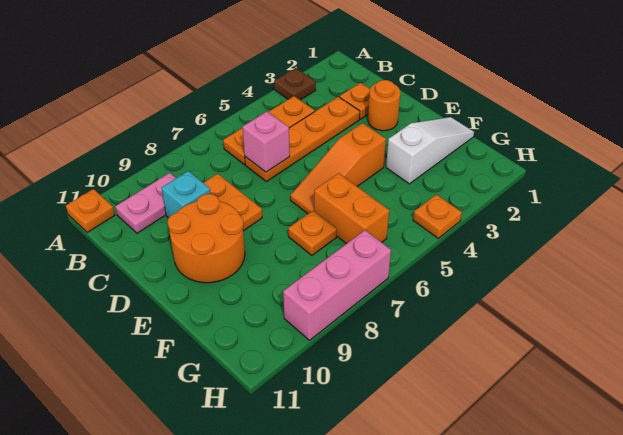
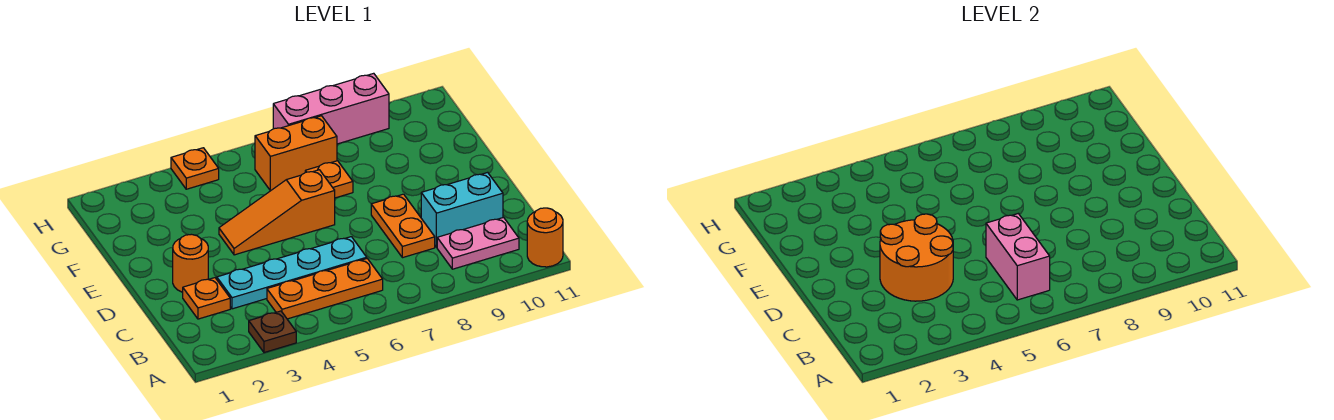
orange 1x1 plate [66,189,115,233] -> orange 1x1 round brick [527,208,563,267]
orange 1x4 plate [245,97,360,182] -> cyan 1x4 plate [217,237,367,309]
pink 1x1 brick [243,112,290,172] -> pink 1x2 brick [986,214,1050,300]
cyan 1x1 brick [162,171,210,218] -> cyan 1x2 brick [421,172,503,247]
orange 2x2 round brick [168,194,245,283] -> orange 2x2 round brick moved to [880,214,953,301]
orange 1x3 slope [290,123,386,214] -> orange 1x3 slope turned to [219,170,335,255]
white 1x3 slope [386,117,474,184] -> none
orange 1x2 brick [314,173,389,244] -> orange 1x2 brick turned to [255,116,337,191]

